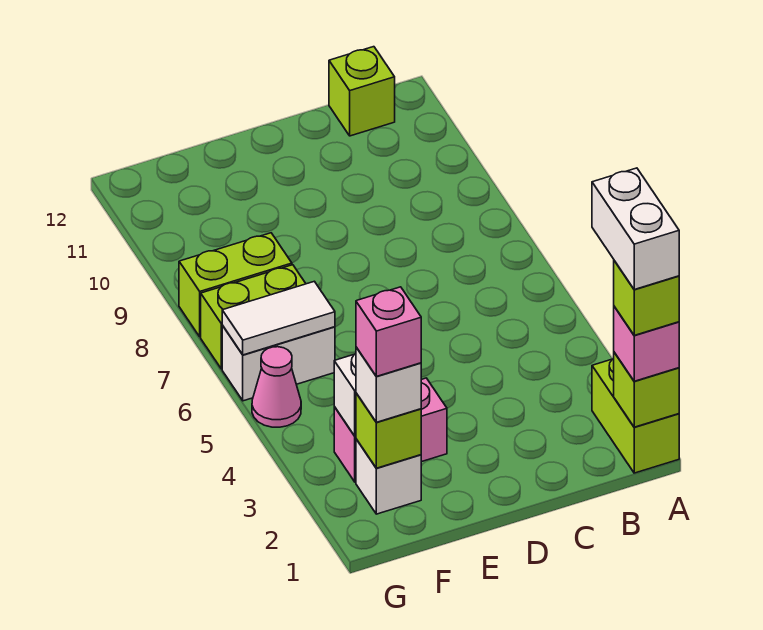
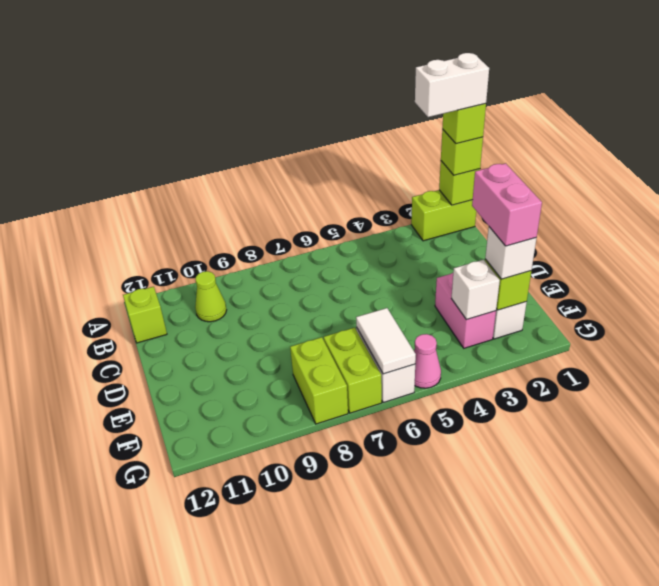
pink 1x1 brick [614,307,679,381] -> lime 1x1 brick [441,129,483,175]
none -> lime 1x1 cone [195,271,226,322]
pink 1x1 brick [356,287,421,376] -> pink 1x2 brick [472,163,542,246]

